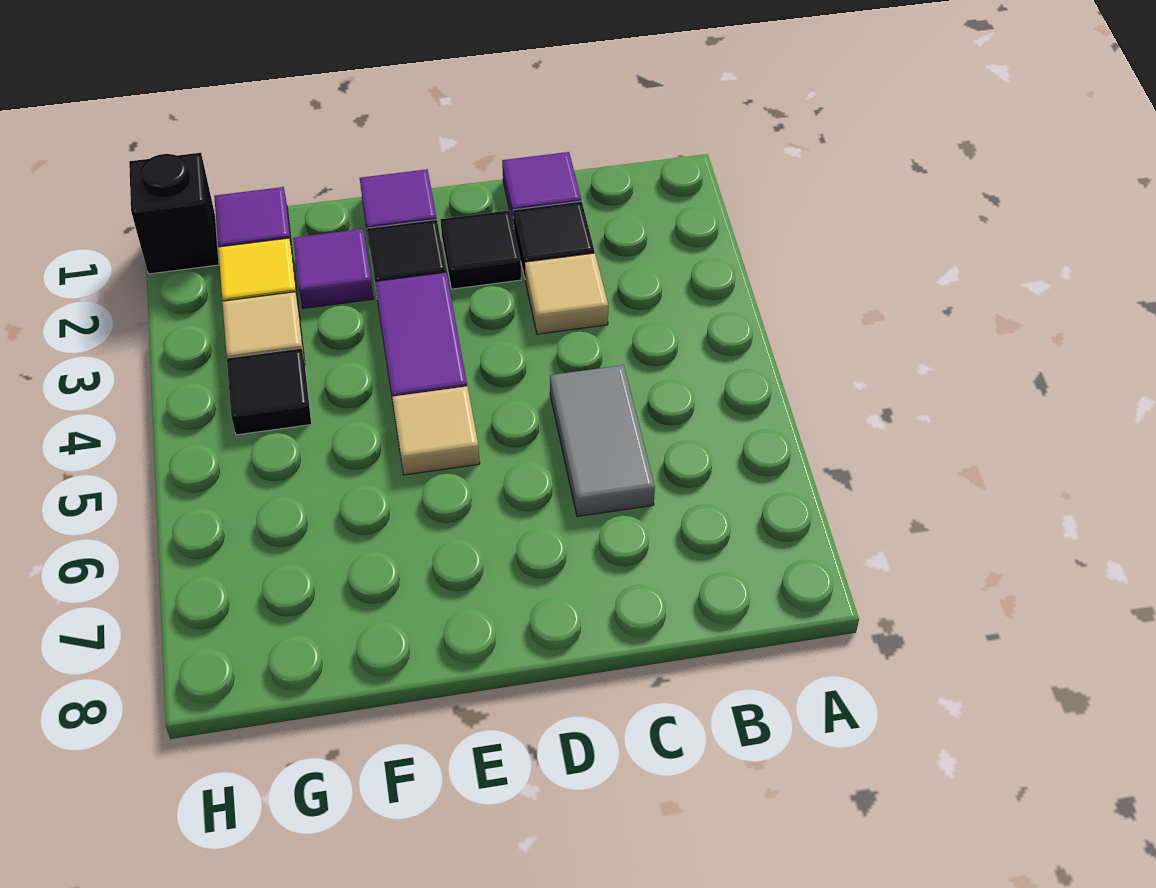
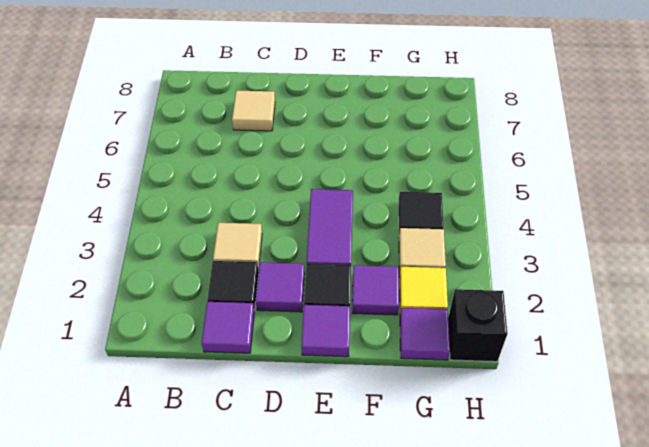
grey 1x2 tile [550,365,655,517] -> none
black 1x1 tile [440,210,521,289] -> purple 1x1 tile [256,262,305,312]
tan 1x1 tile [392,386,480,475] -> tan 1x1 tile moved to [232,91,275,131]

